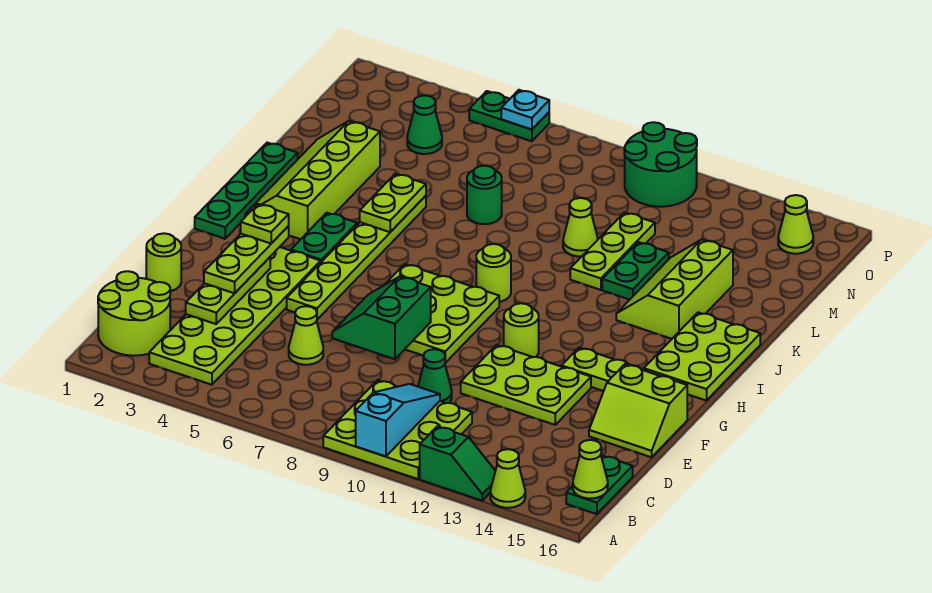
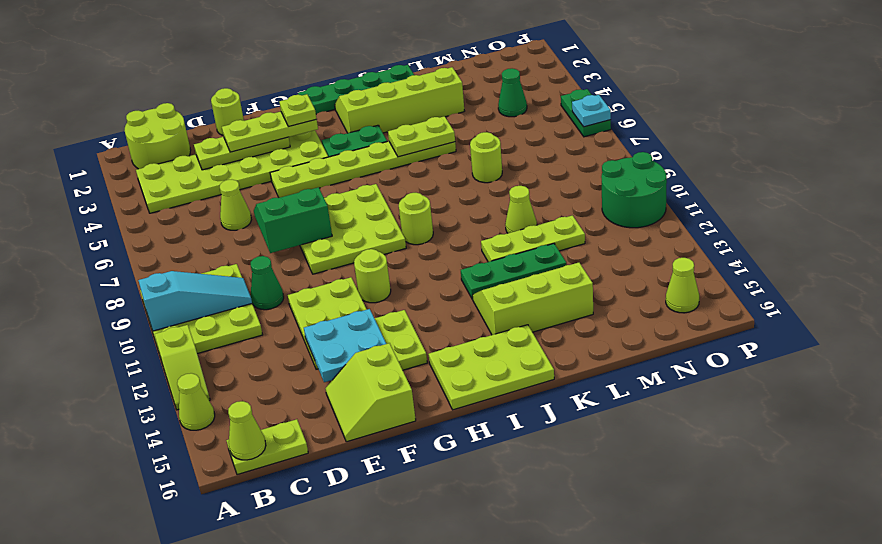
green 1x2 slope [420,426,495,501] -> lime 1x2 slope [155,325,210,410]
green 1x2 plate [566,456,633,514] -> lime 1x2 plate [226,419,308,475]
none -> cyan 2x2 plate [304,309,386,382]
green 1x2 plate [602,242,669,300] -> green 1x3 plate [461,244,566,299]
green 1x1 round brick [467,166,502,224] -> lime 1x1 round brick [470,132,502,183]

